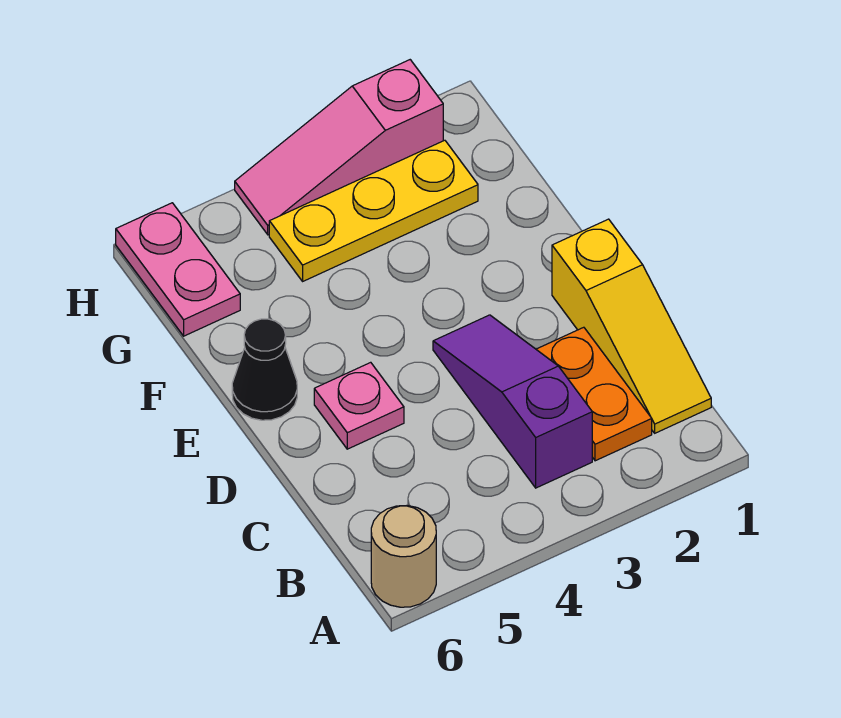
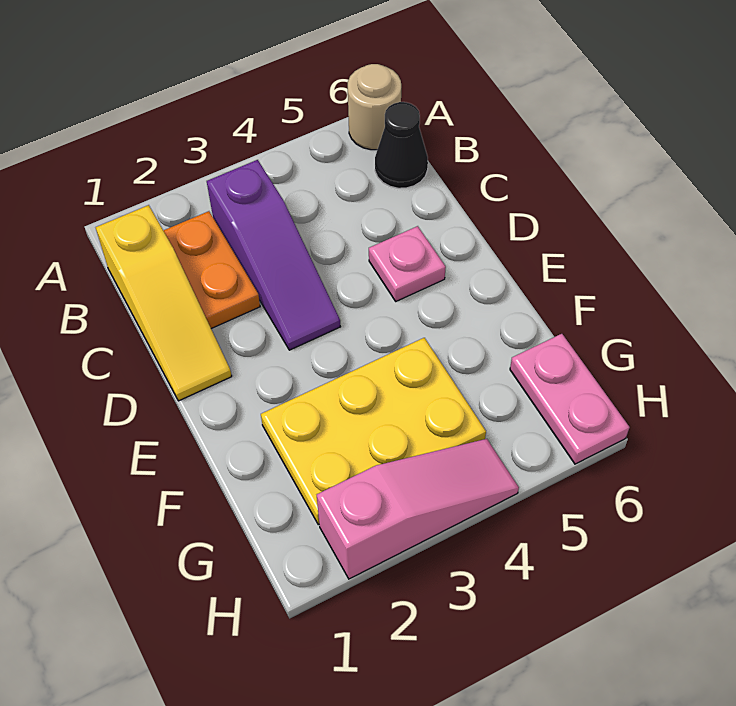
yellow 1x3 slope [552,219,711,433] -> yellow 1x3 slope turned to [96,205,232,401]
black 1x1 cone [232,319,297,420] -> black 1x1 cone moved to [375,102,428,188]
yellow 1x3 plate [269,140,478,281] -> yellow 2x3 plate [261,338,486,525]

